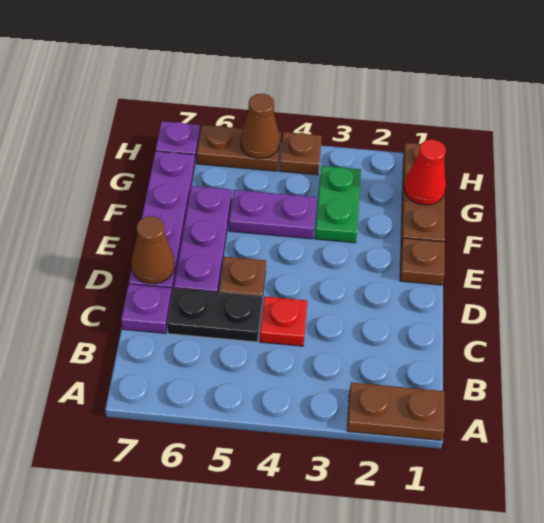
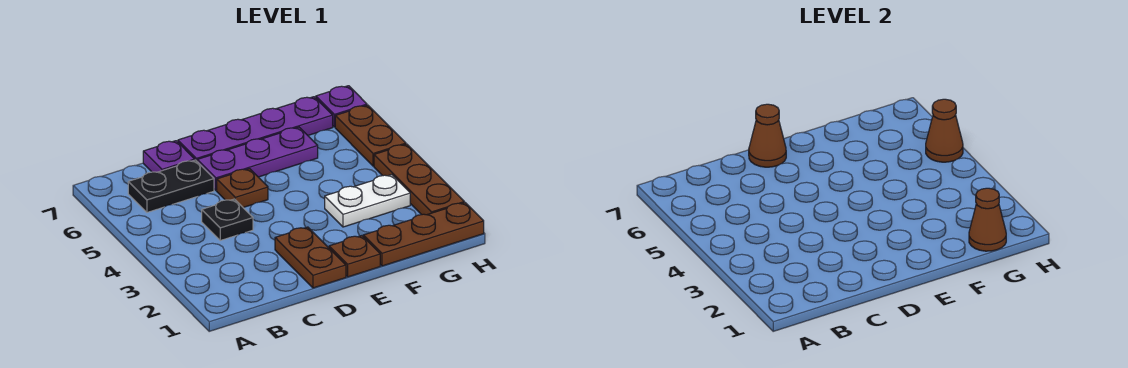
brown 1x2 plate [347,382,444,440] -> brown 1x2 plate moved to [275,227,346,288]
red 1x1 plate [260,297,307,346] -> black 1x1 plate [202,199,253,240]
black 1x2 plate [167,288,262,342] -> black 1x2 plate turned to [128,160,214,212]
green 1x2 plate [315,166,361,243] -> white 1x2 plate [325,175,410,227]
purple 1x2 plate [229,190,316,239] -> none
red 1x1 cone [404,139,446,205] -> brown 1x1 cone [969,188,1006,251]
brown 1x1 plate [279,132,322,175] -> brown 1x3 plate [374,144,464,215]

